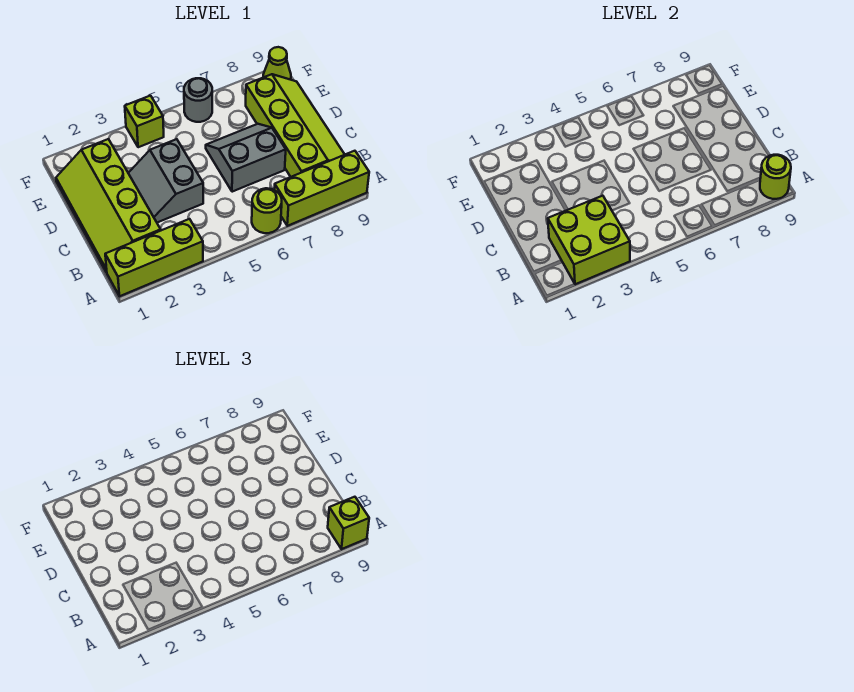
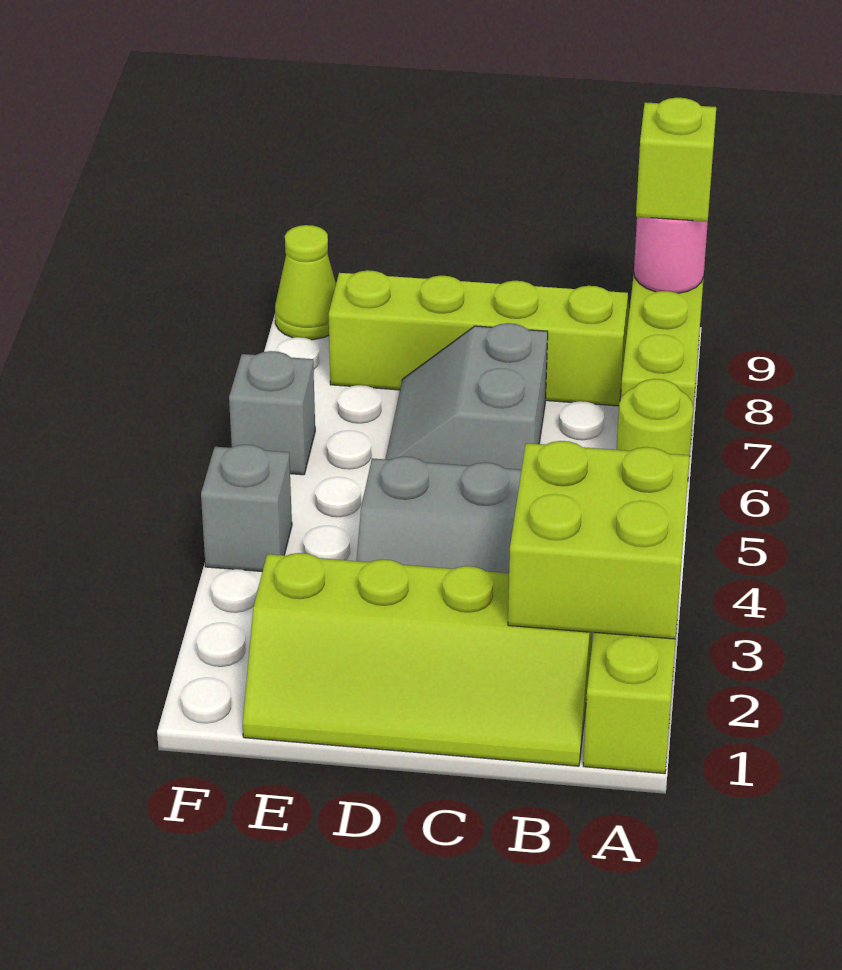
lime 1x1 round brick [760,155,791,199] -> pink 1x1 round brick [634,217,708,293]
lime 1x1 brick [125,96,164,147] -> grey 1x1 brick [201,444,292,572]
grey 1x1 round brick [184,78,212,122] -> grey 1x1 brick [229,351,315,475]

